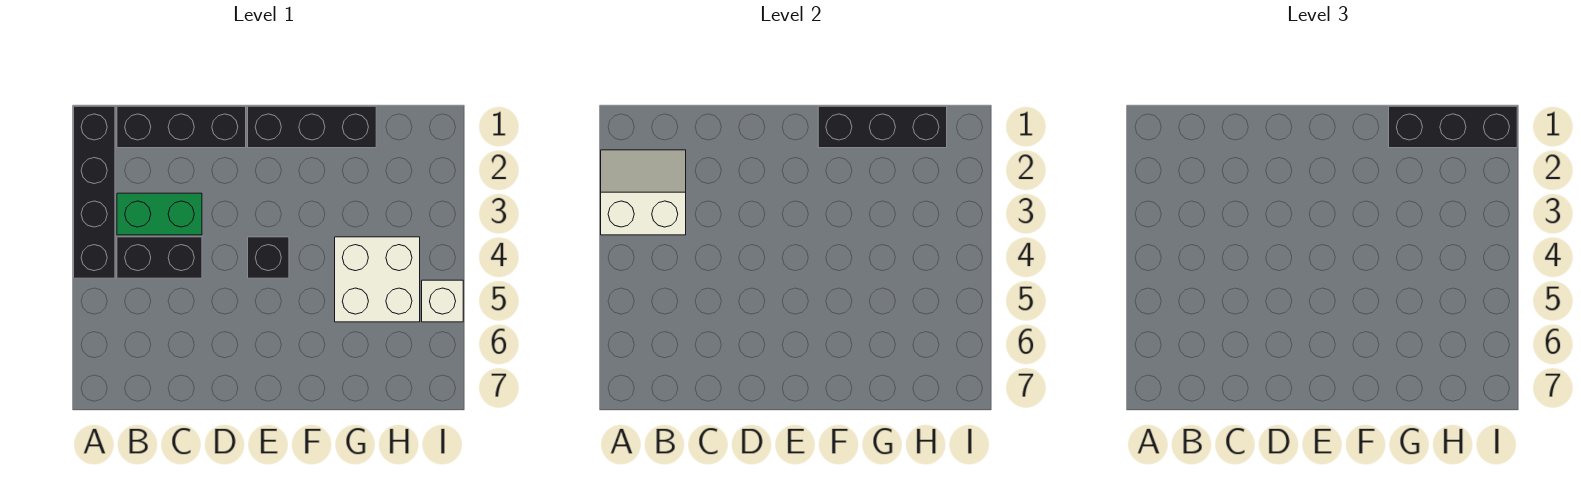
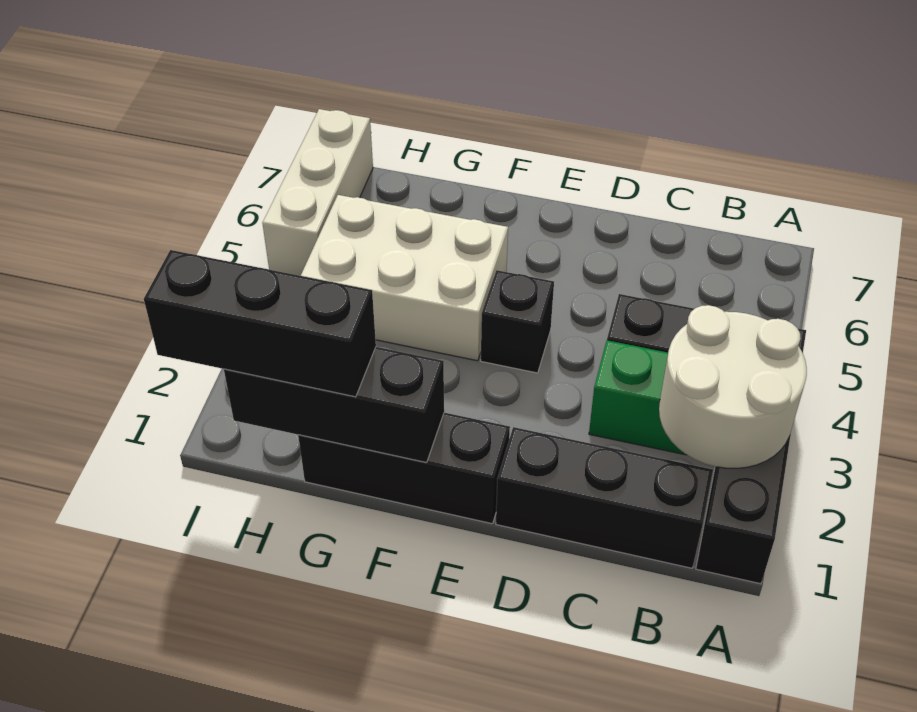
white 2x2 slope [601,150,686,235] -> white 2x2 round brick [659,305,807,468]
white 2x2 brick [335,237,420,322] -> white 2x3 brick [301,195,508,361]
white 1x1 brick [422,280,463,322] -> white 1x3 brick [262,109,373,276]

